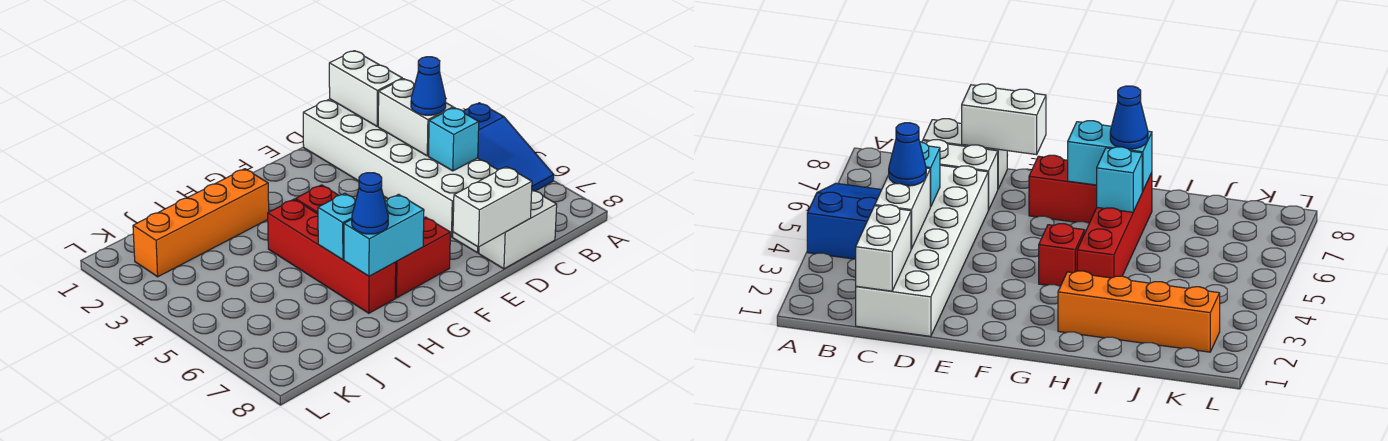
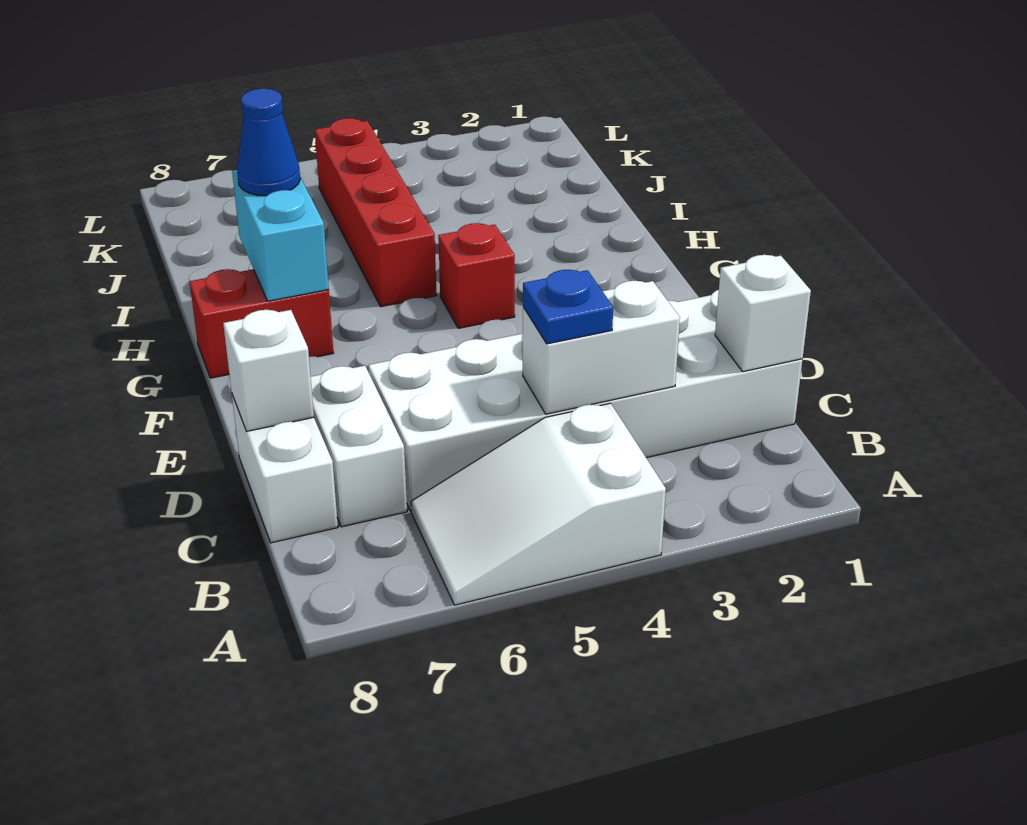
blue 2x3 slope [463,103,554,191] -> white 2x3 slope [411,403,666,605]
white 1x2 brick [329,51,402,126] -> white 1x1 brick [715,255,811,372]
blue 1x1 cone [411,57,446,115] -> blue 1x1 plate [523,270,613,344]
cyan 1x1 brick [429,108,479,171] -> none
white 1x2 brick [453,167,532,247] -> white 1x1 brick [223,310,314,431]
red 1x2 brick [395,217,450,298] -> red 1x2 brick turned to [190,269,334,378]
orange 1x4 brick [133,169,269,277] -> none
red 1x4 brick [268,199,396,313] -> red 1x4 brick turned to [315,118,437,307]
cyan 1x1 brick [318,193,356,260] -> none

